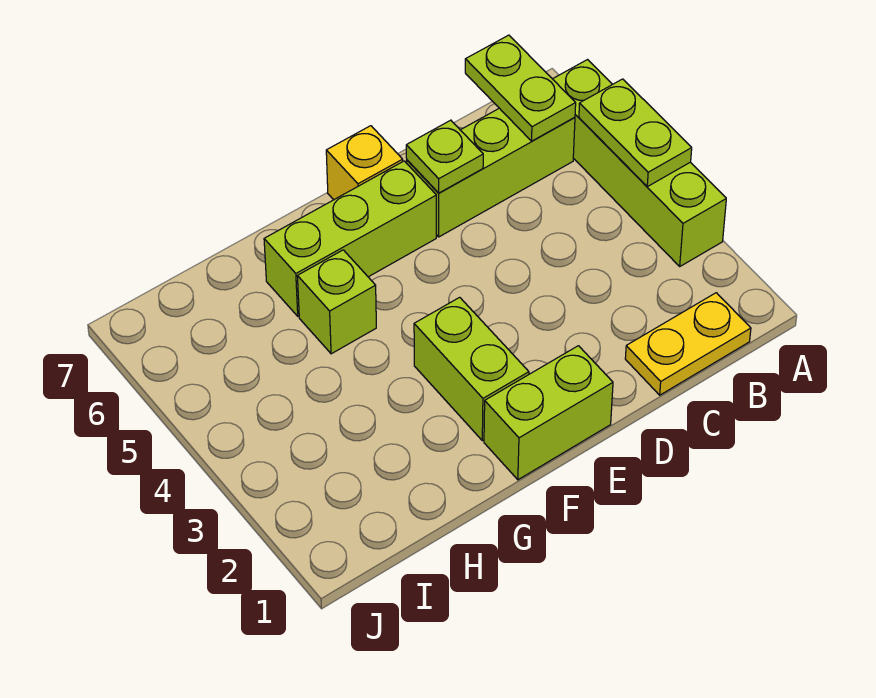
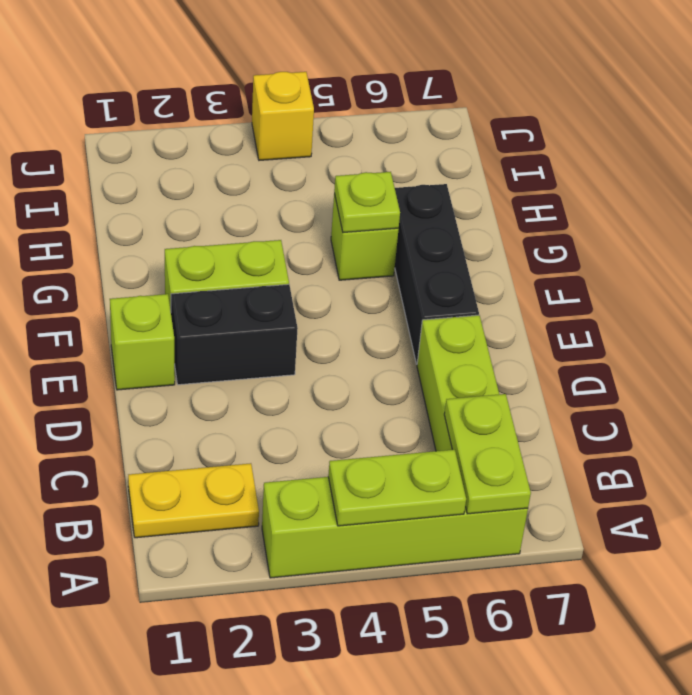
yellow 1x2 plate [625,293,751,395] -> yellow 1x2 plate turned to [128,463,259,538]
lime 1x2 plate [465,35,576,141] -> lime 1x2 plate turned to [444,394,531,514]
lime 1x1 plate [406,120,483,193] -> lime 1x1 plate moved to [334,172,400,233]
lime 1x2 brick [484,346,613,480] -> lime 1x1 brick [110,294,175,390]
none -> black 1x2 brick [171,284,298,385]
lime 1x3 brick [264,161,436,316] -> black 1x3 brick [395,184,479,364]
yellow 1x1 brick [326,126,403,200] -> yellow 1x1 brick moved to [252,72,314,160]

